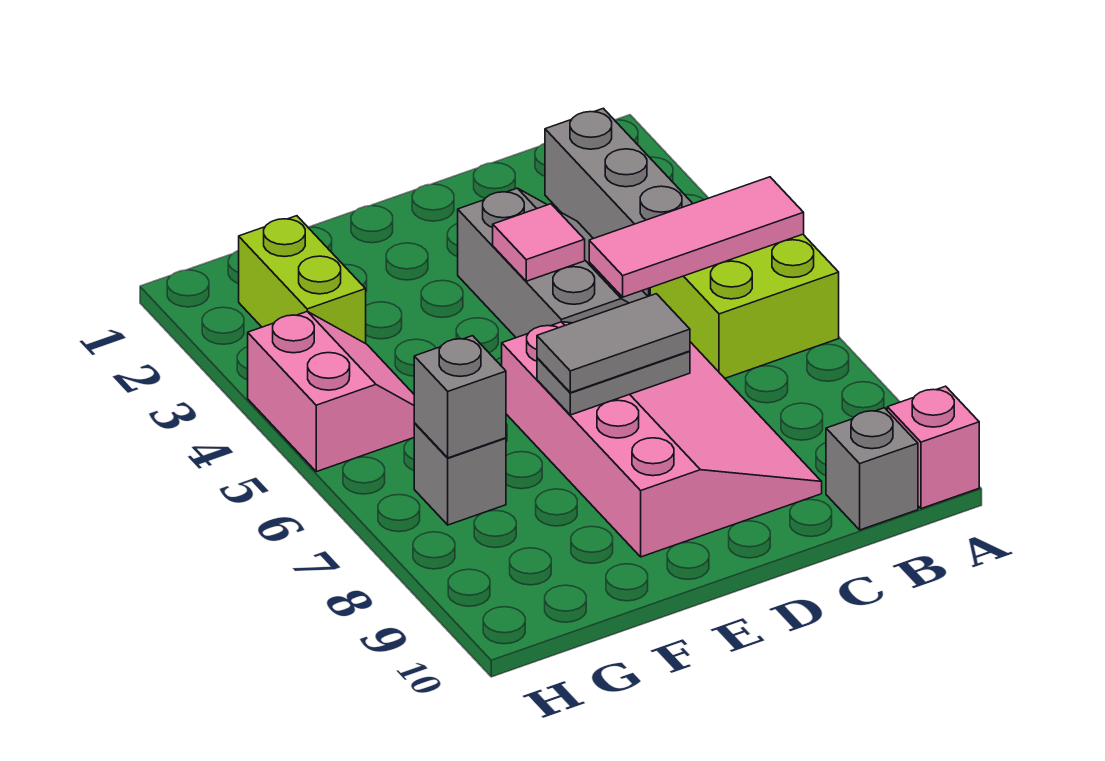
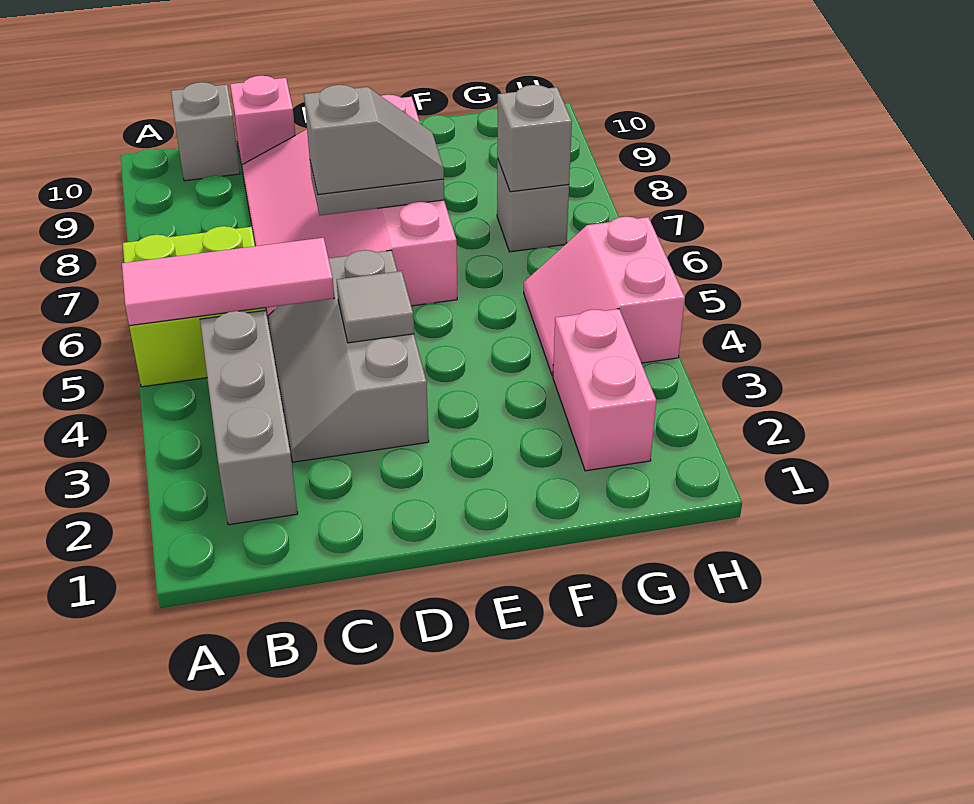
pink 1x1 brick [887,386,979,509] -> pink 1x1 brick moved to [230,76,295,165]
pink 1x1 tile [493,204,585,281] -> grey 1x1 tile [337,271,414,343]
grey 1x2 tile [537,294,690,393] -> grey 1x2 slope [304,85,444,195]
lime 1x2 brick [239,216,366,343] -> pink 1x2 brick [553,309,656,471]

